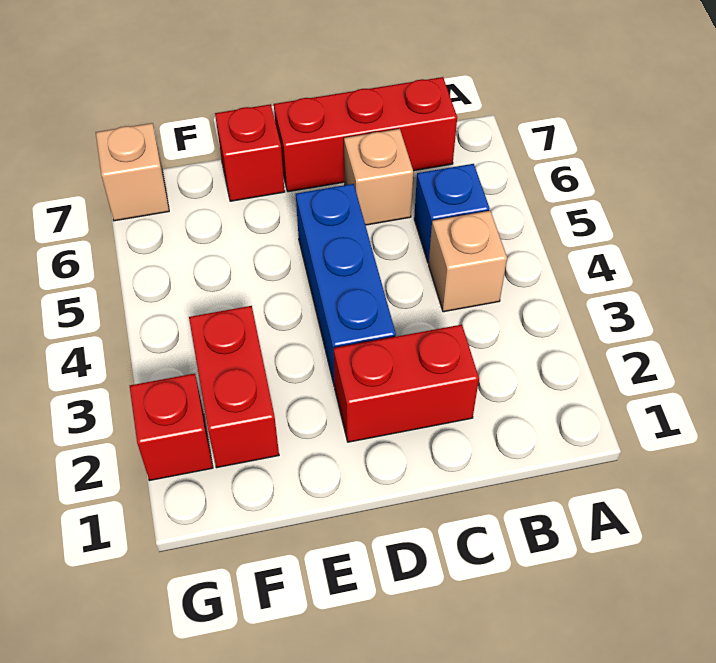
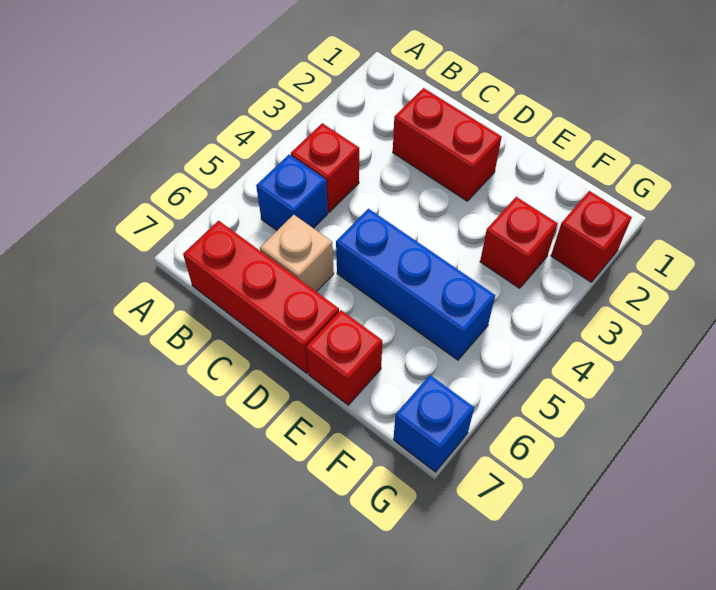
tan 1x1 brick [429,211,507,312] -> red 1x1 brick [291,123,359,212]
blue 1x3 brick [296,184,396,386] -> blue 1x3 brick turned to [336,209,495,360]
red 1x2 brick [189,306,279,468] -> red 1x1 brick [480,197,558,288]
tan 1x1 brick [96,123,169,221] -> blue 1x1 brick [393,375,474,472]

